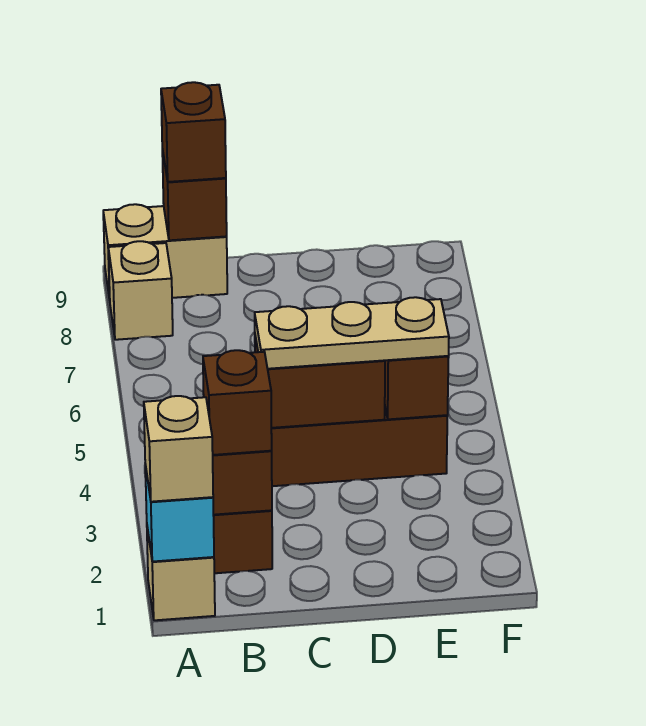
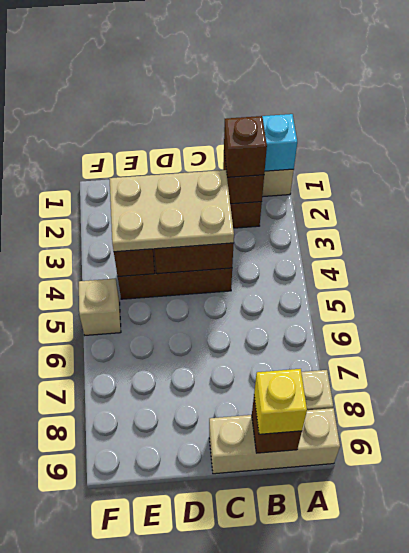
tan 1x1 brick [144,396,213,502] -> tan 1x1 brick moved to [79,279,121,335]
tan 1x2 brick [103,204,227,300] -> tan 1x3 brick [209,408,340,474]
brown 1x1 brick [161,82,226,182] -> yellow 1x1 brick [254,369,307,434]
tan 1x3 plate [255,297,449,369] -> tan 2x3 plate [109,170,234,252]

